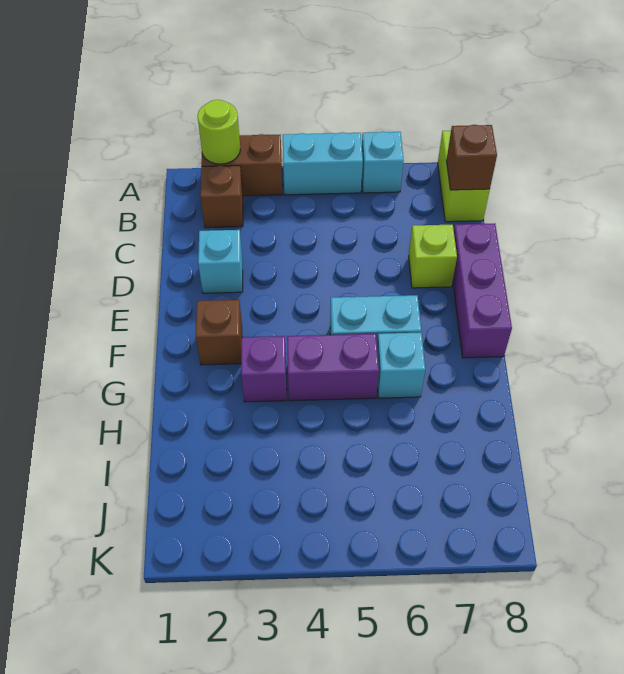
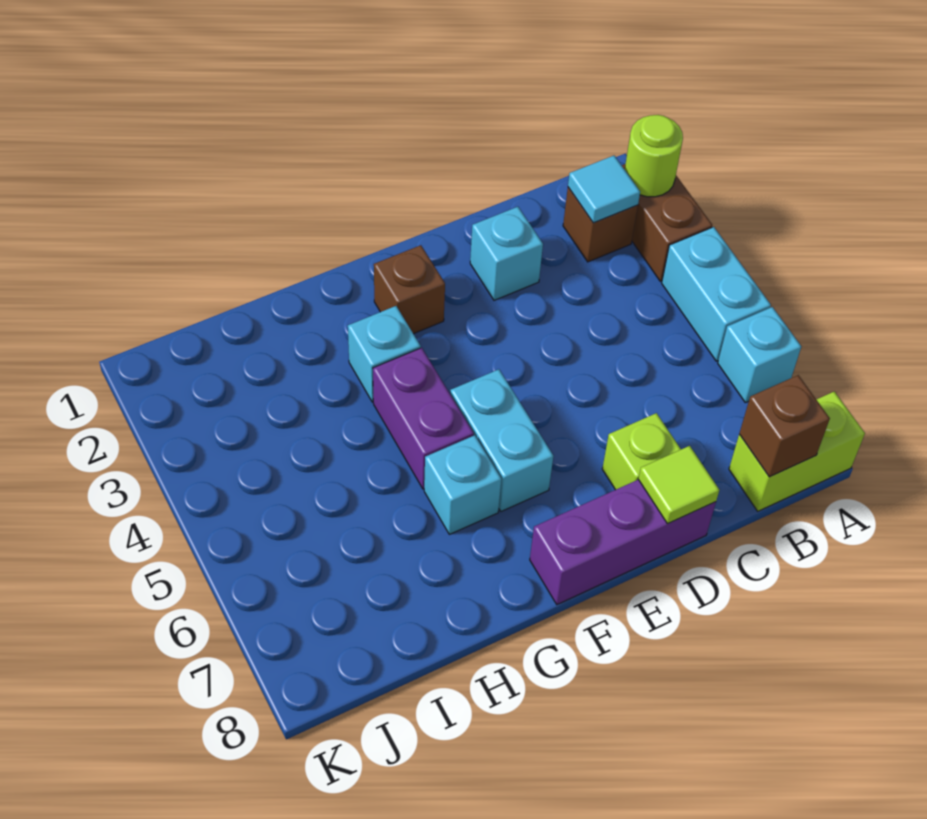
none -> cyan 1x1 tile [568,156,640,223]
none -> lime 1x1 tile [638,446,719,524]
purple 1x1 brick [241,336,287,402] -> cyan 1x1 brick [348,306,421,402]

